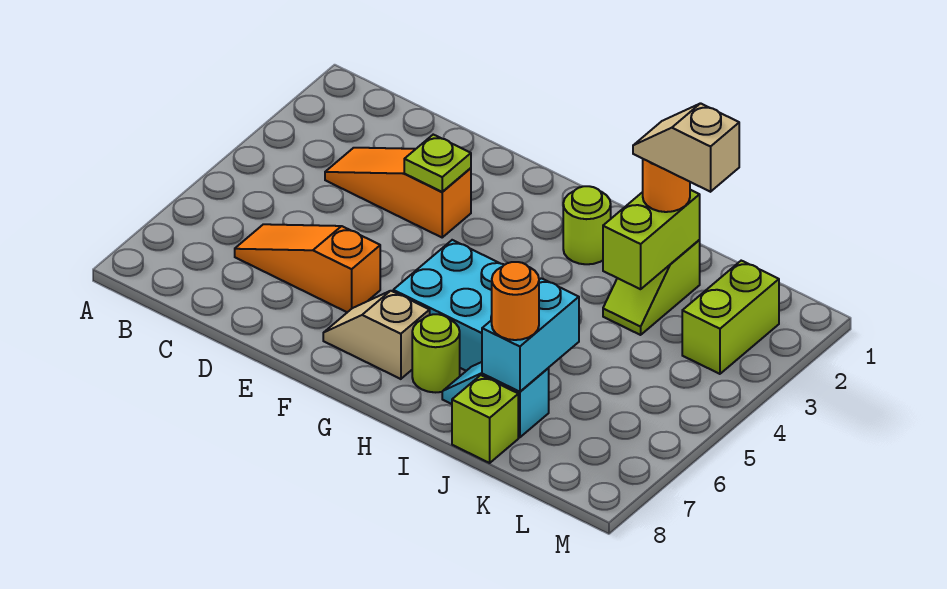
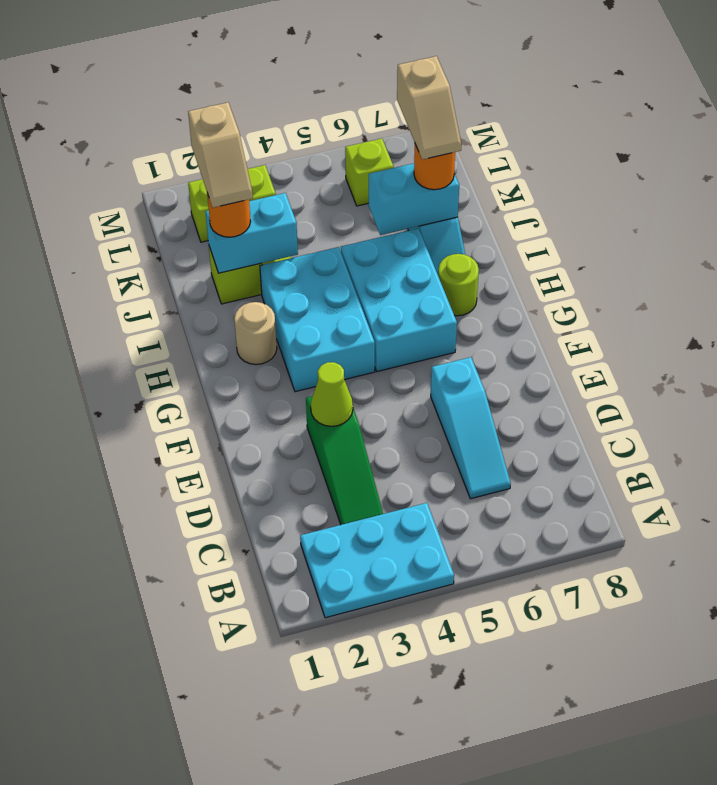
none -> cyan 2x3 plate [300,503,454,618]
orange 1x3 slope [325,148,471,237] -> green 1x3 slope [306,396,383,525]
orange 1x3 slope [235,224,380,312] -> cyan 1x3 slope [431,357,511,499]
lime 1x1 plate [404,135,471,192] -> lime 1x1 cone [311,362,353,426]
tan 1x2 slope [323,291,430,379] -> tan 1x2 slope moved to [397,56,461,160]
none -> cyan 2x3 brick [260,247,375,392]
lime 1x1 round brick [563,186,611,264] -> tan 1x1 round brick [234,302,277,365]
lime 1x2 brick [603,190,700,289] -> cyan 1x2 brick [206,193,298,273]
lime 1x1 brick [452,375,518,463] -> lime 1x1 brick moved to [345,138,394,206]

